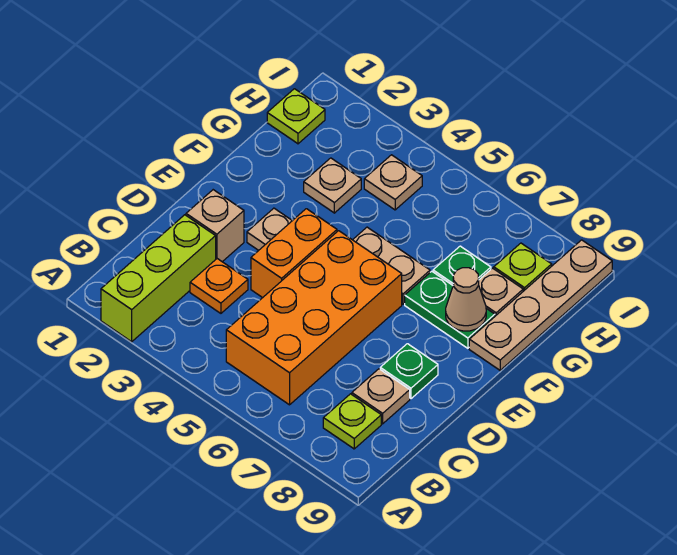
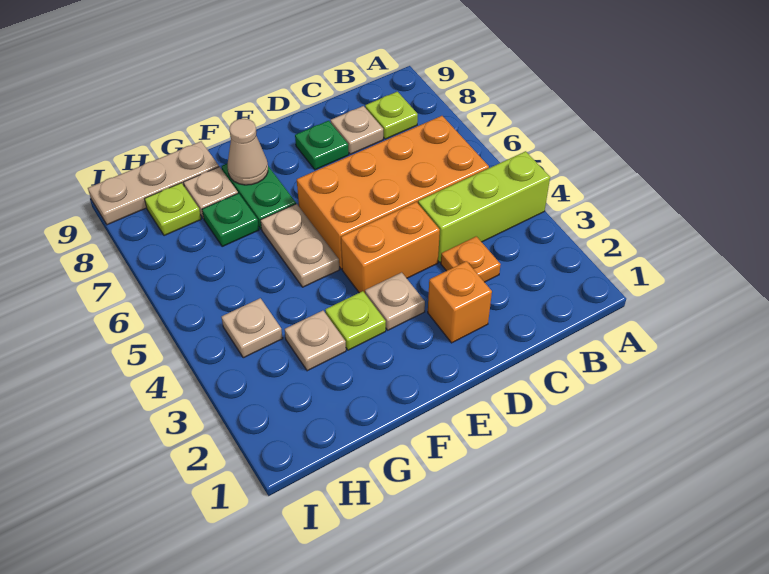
lime 1x3 brick [101,215,216,342] -> lime 1x3 brick moved to [418,151,550,262]
tan 1x1 brick [186,190,244,262] -> orange 1x1 brick [428,261,492,343]
tan 1x4 plate [469,240,612,370] -> tan 1x3 plate [88,141,219,225]
lime 1x1 plate [267,89,325,144] -> lime 1x1 plate moved to [325,291,386,350]

